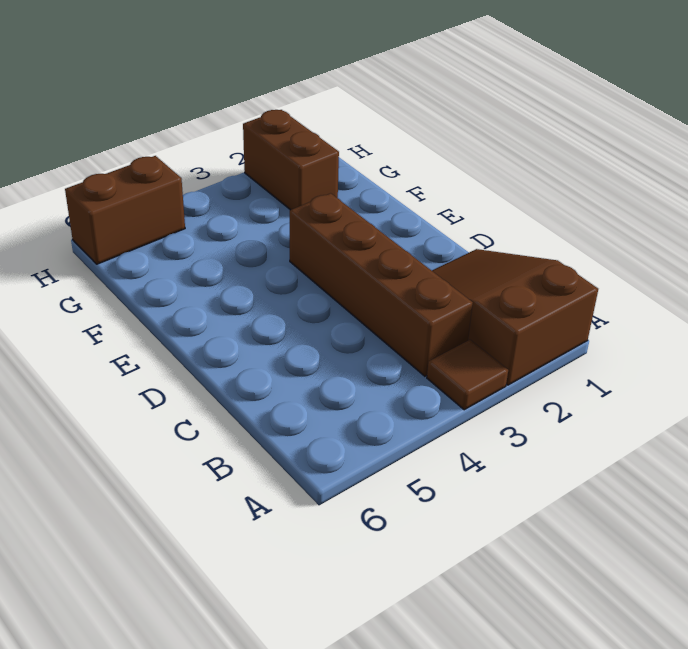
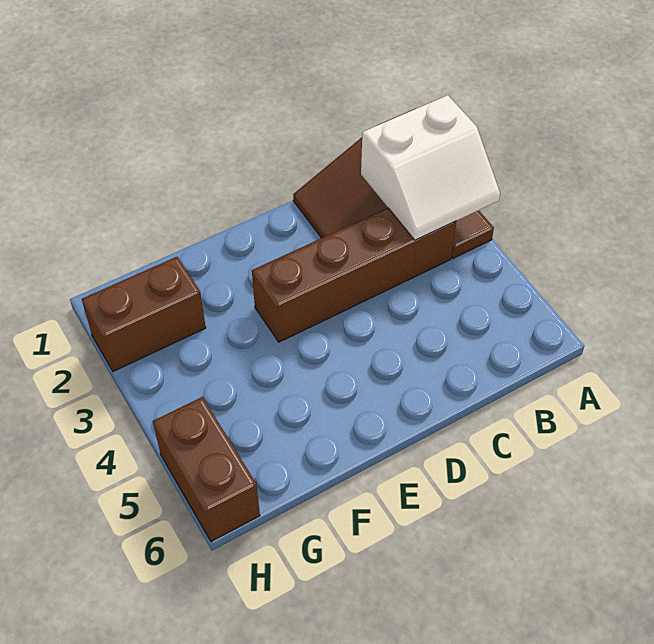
none -> white 2x2 slope [361,95,500,240]

